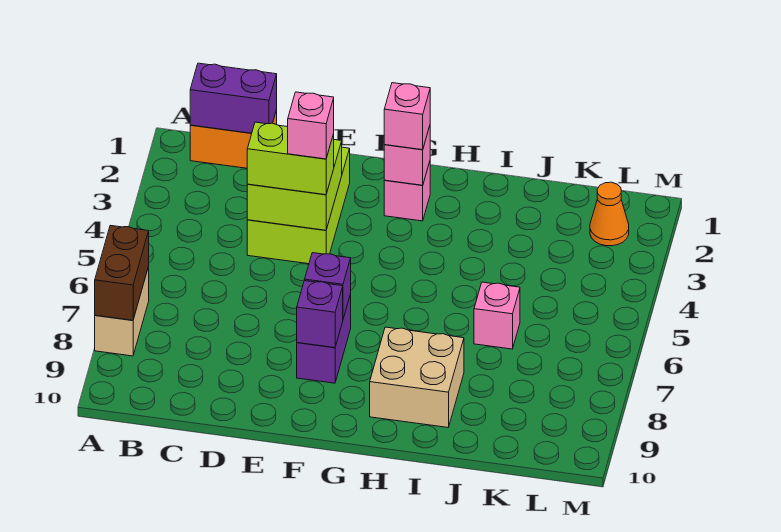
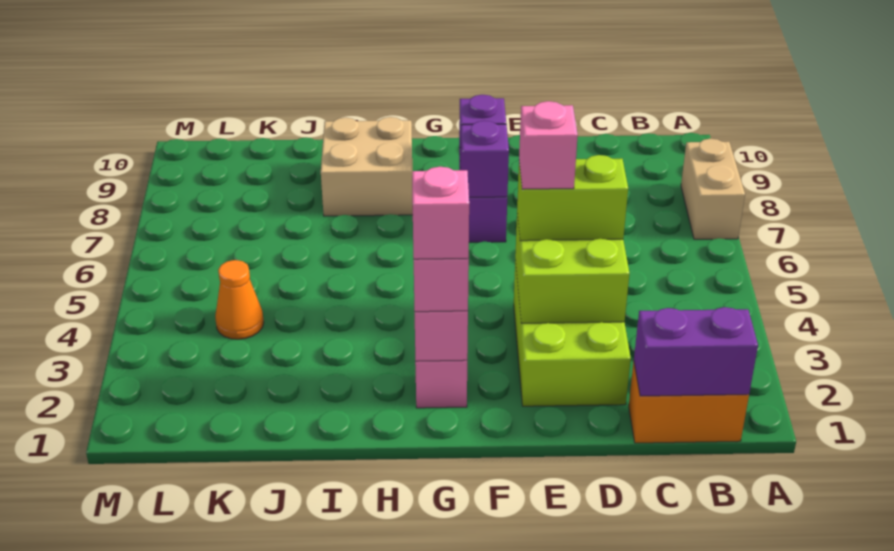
brown 1x2 brick [95,225,149,320] -> none
pink 1x1 brick [474,282,520,349] -> pink 1x1 brick moved to [412,167,469,259]
orange 1x1 cone [590,182,629,246] -> orange 1x1 cone moved to [215,260,264,339]

